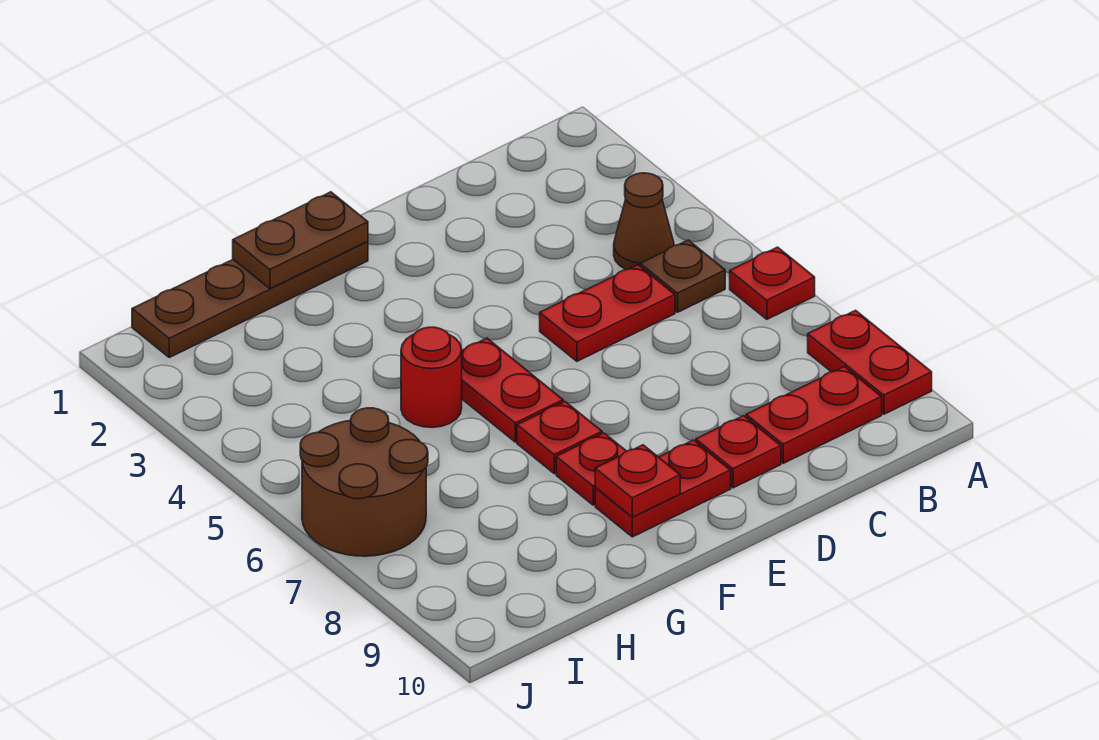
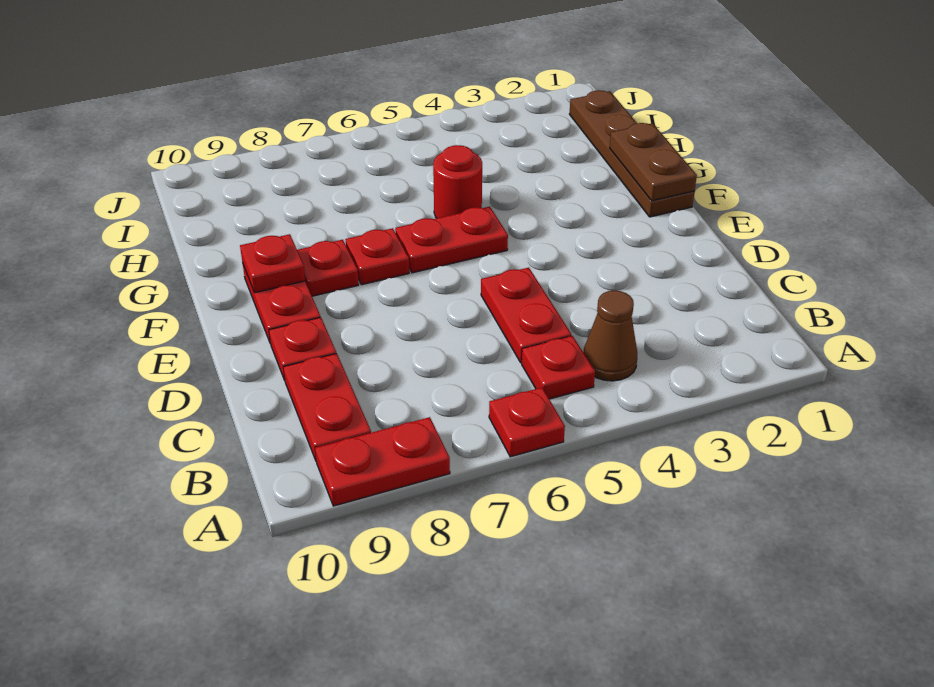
brown 1x1 plate [640,240,725,312] -> red 1x1 plate [522,336,595,399]
brown 2x2 round brick [300,408,428,556] -> none

